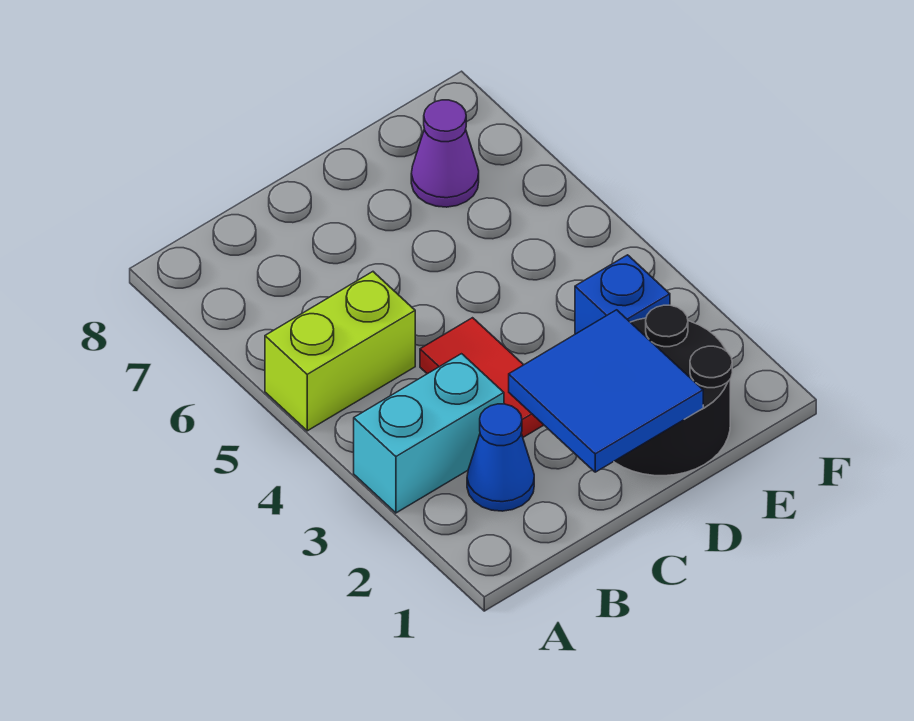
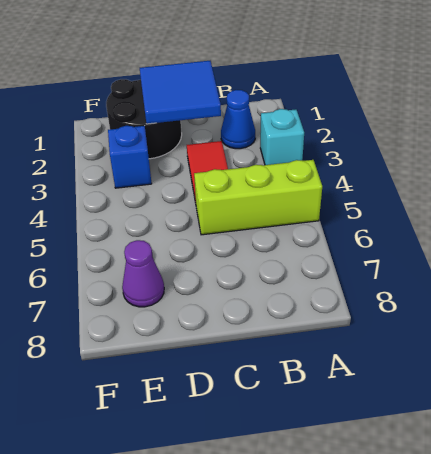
cyan 1x2 brick [354,354,504,513] -> cyan 1x1 brick [260,109,304,165]
lime 1x2 brick [265,272,415,431] -> lime 1x3 brick [194,160,322,235]

